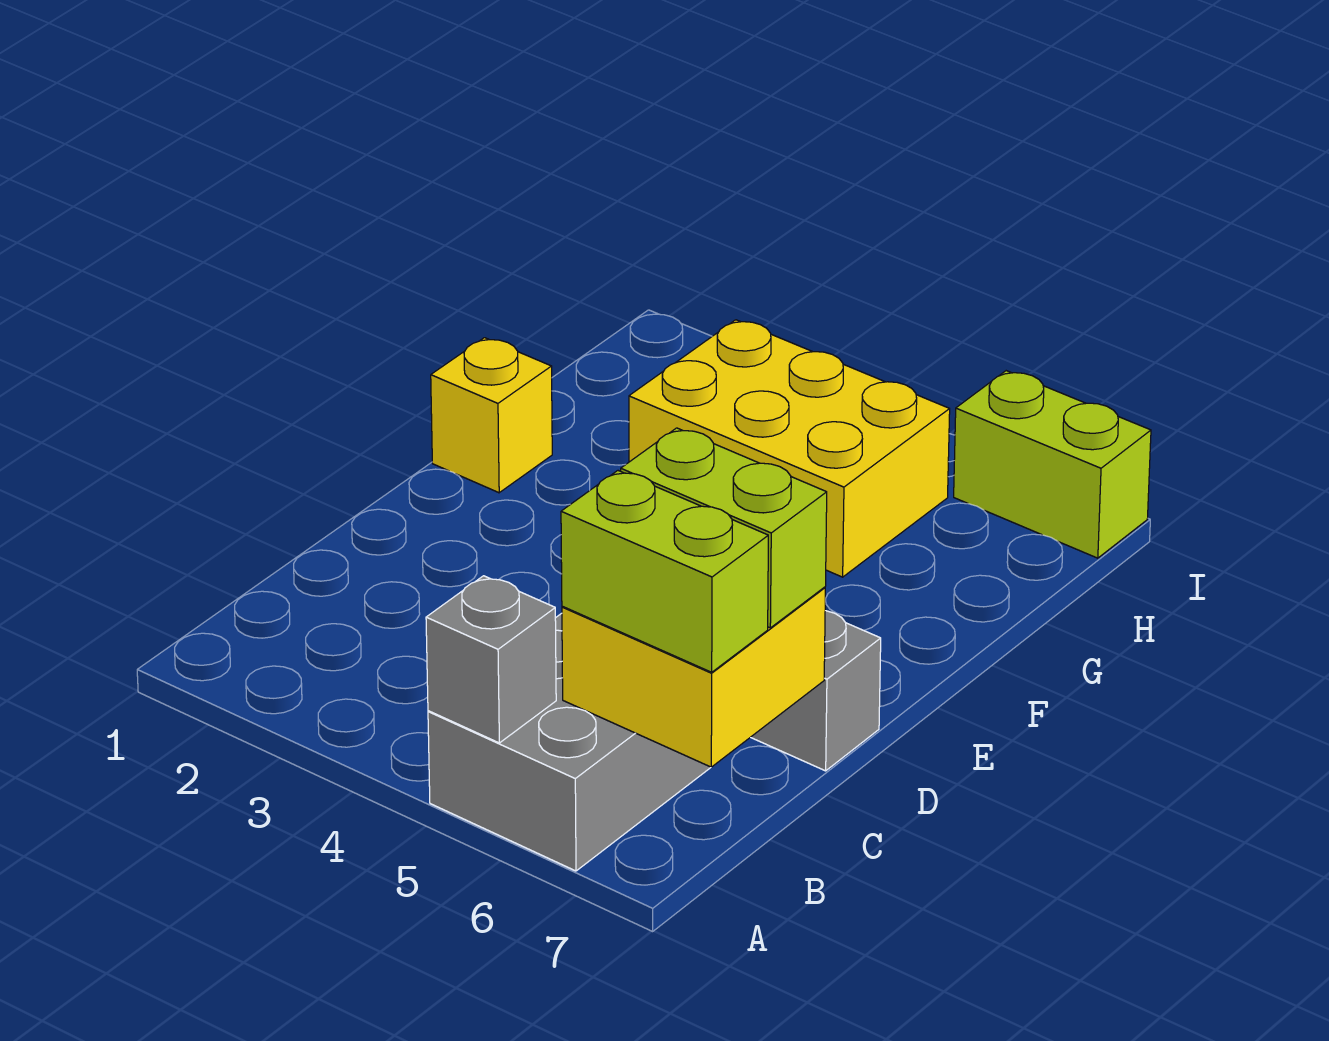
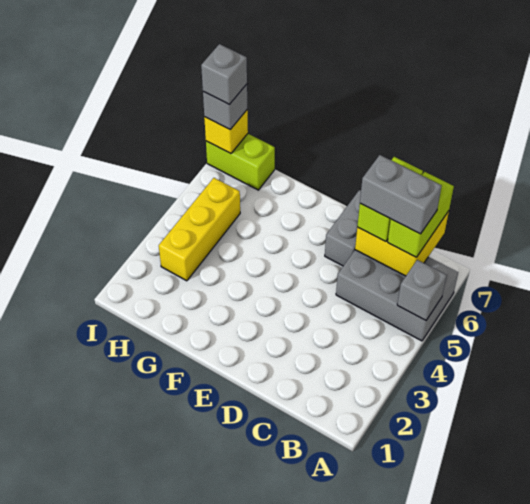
none -> grey 1x2 brick [360,155,442,234]
yellow 1x1 brick [431,338,552,493] -> yellow 1x1 brick moved to [204,110,248,153]
yellow 2x3 brick [629,320,950,577] -> yellow 1x3 brick [159,178,240,281]
lime 1x2 brick [954,371,1151,558] -> lime 1x2 brick turned to [206,134,275,190]
none -> grey 1x1 brick [203,84,247,130]
none -> grey 1x1 brick [201,44,247,105]

